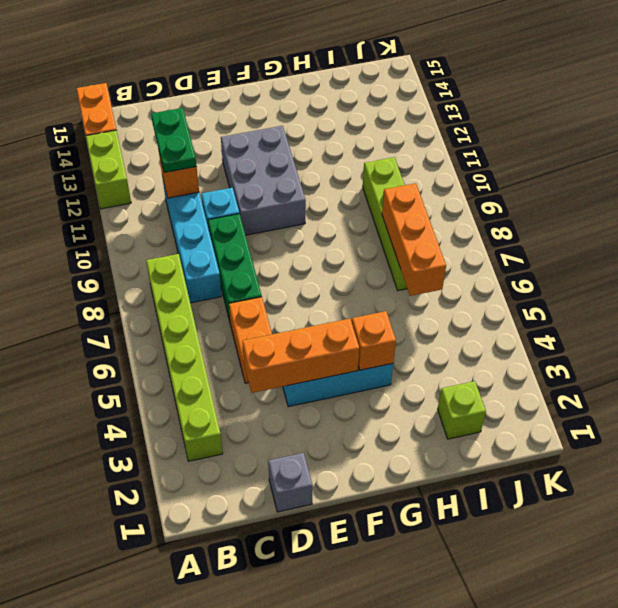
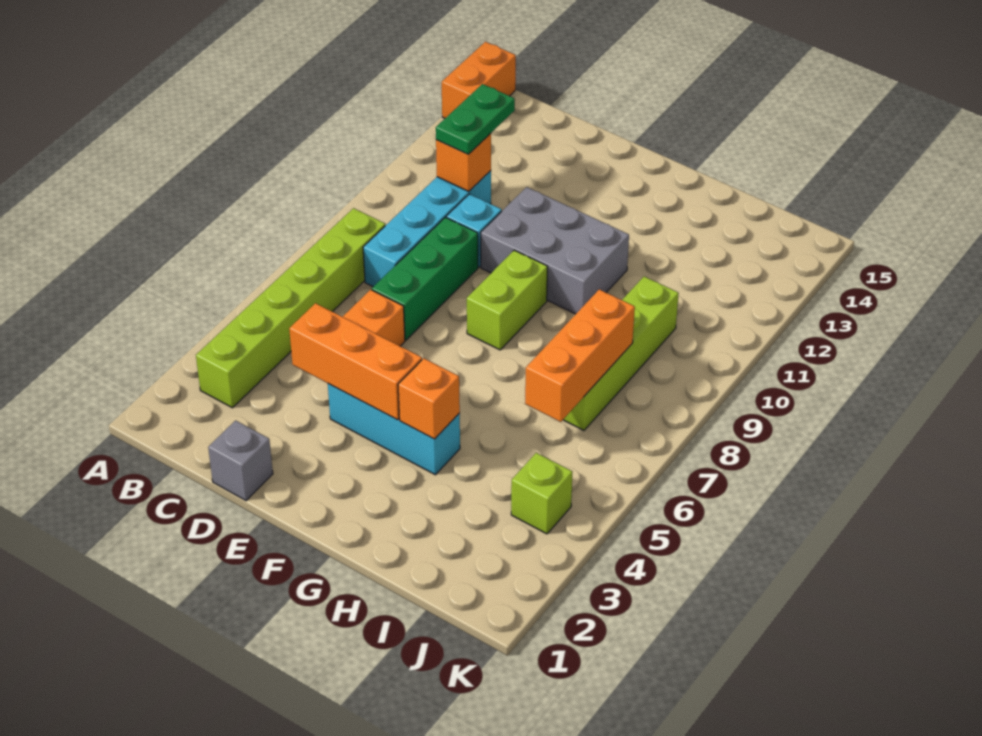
lime 1x2 brick [86,130,131,209] -> lime 1x2 brick moved to [467,250,548,350]
grey 2x3 brick [221,126,306,235] -> grey 2x3 brick turned to [481,187,629,314]
lime 1x1 brick [438,381,486,439] -> lime 1x1 brick moved to [511,453,572,534]

